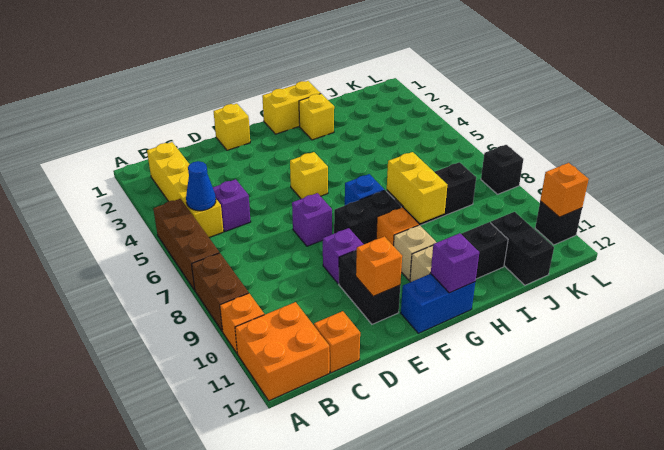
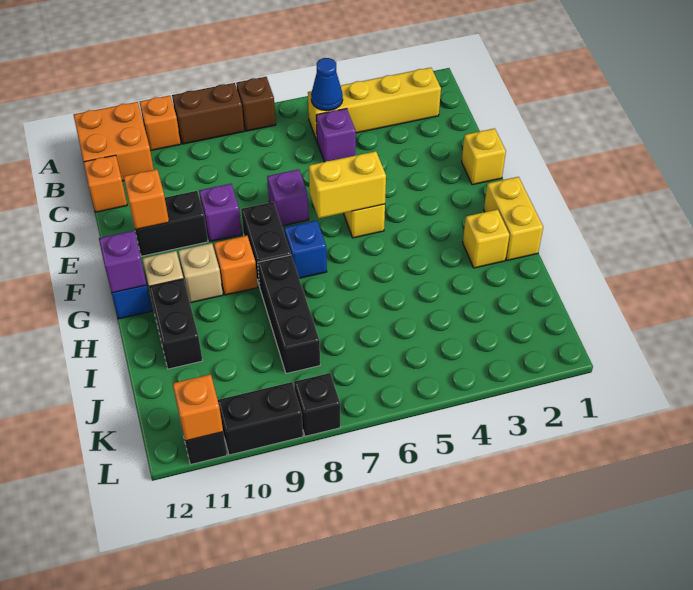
brown 1x3 brick [153,199,219,290] -> brown 1x1 brick [236,77,276,131]
yellow 1x2 brick [387,152,447,223] -> yellow 1x2 brick moved to [309,151,386,218]
black 1x2 brick [491,212,554,285] -> black 1x2 brick moved to [218,382,303,455]

